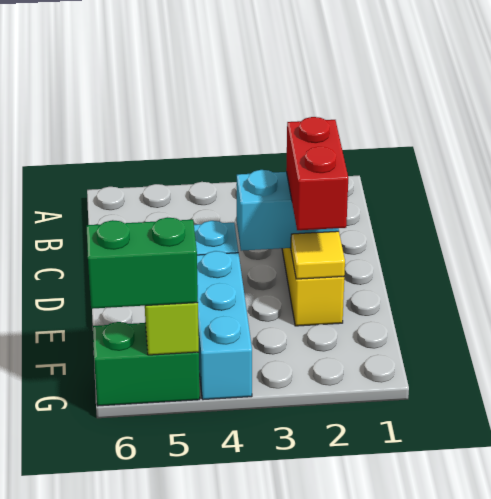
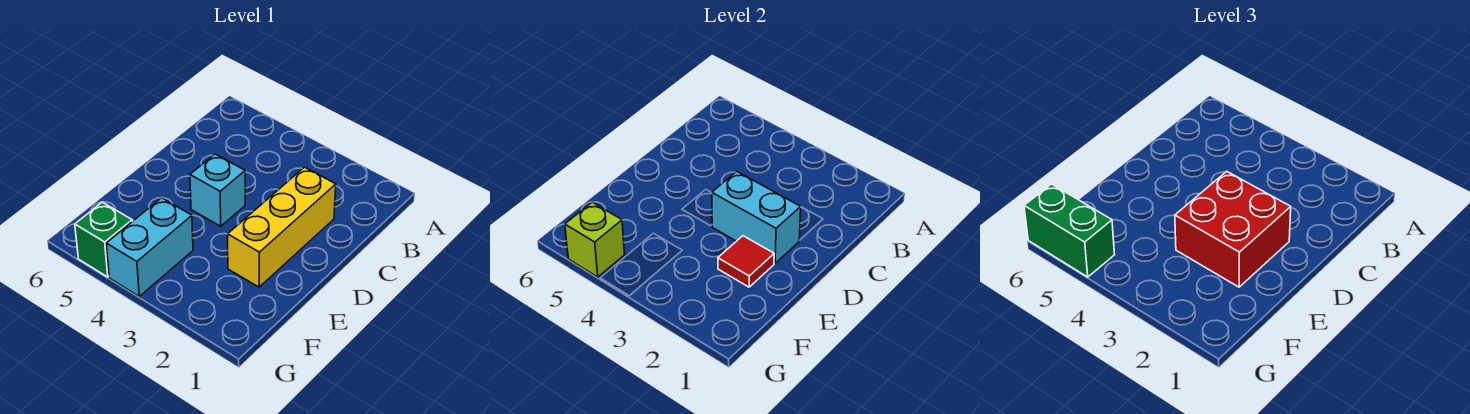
red 1x2 brick [286,117,348,230] -> red 2x2 brick [1175,171,1291,287]
yellow 1x1 tile [291,231,345,279] -> red 1x1 tile [718,236,774,287]
cyan 1x3 brick [197,251,252,400] -> cyan 1x2 brick [106,198,193,296]
green 1x2 brick [93,322,200,406] -> green 1x1 brick [75,202,132,277]

